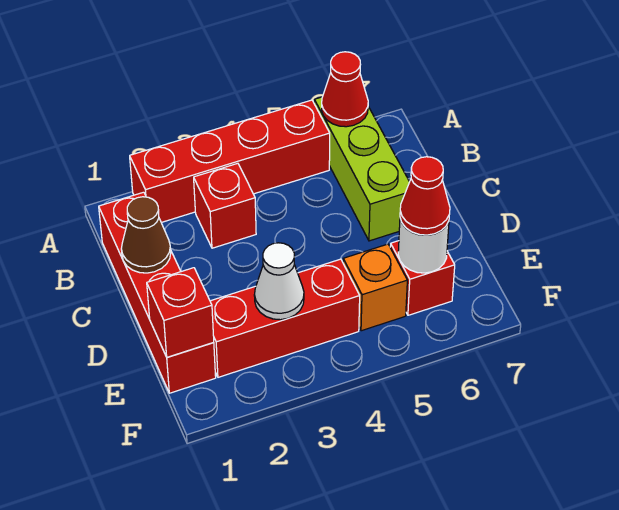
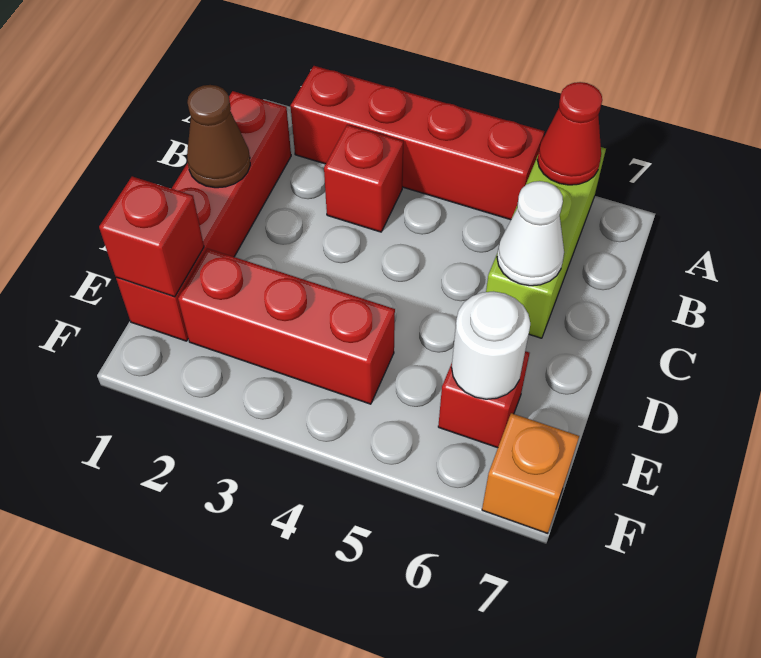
white 1x1 cone [254,243,304,320] -> white 1x1 cone moved to [497,181,564,286]
orange 1x1 brick [343,244,407,331] -> orange 1x1 brick moved to [482,413,579,533]
red 1x1 cone [400,157,450,235] -> none

